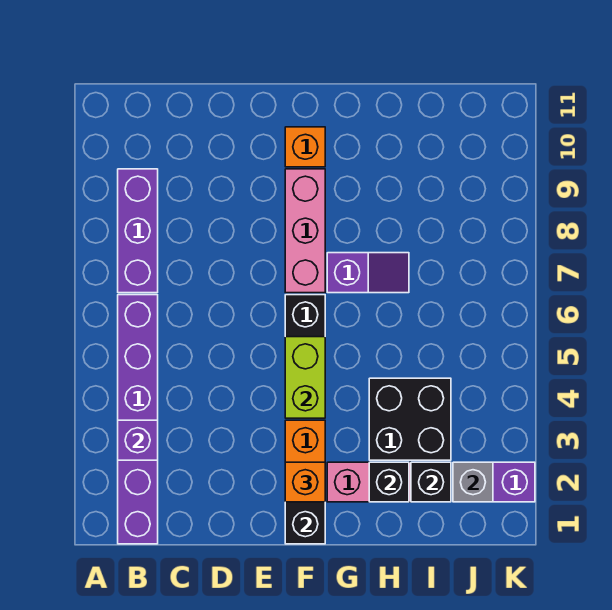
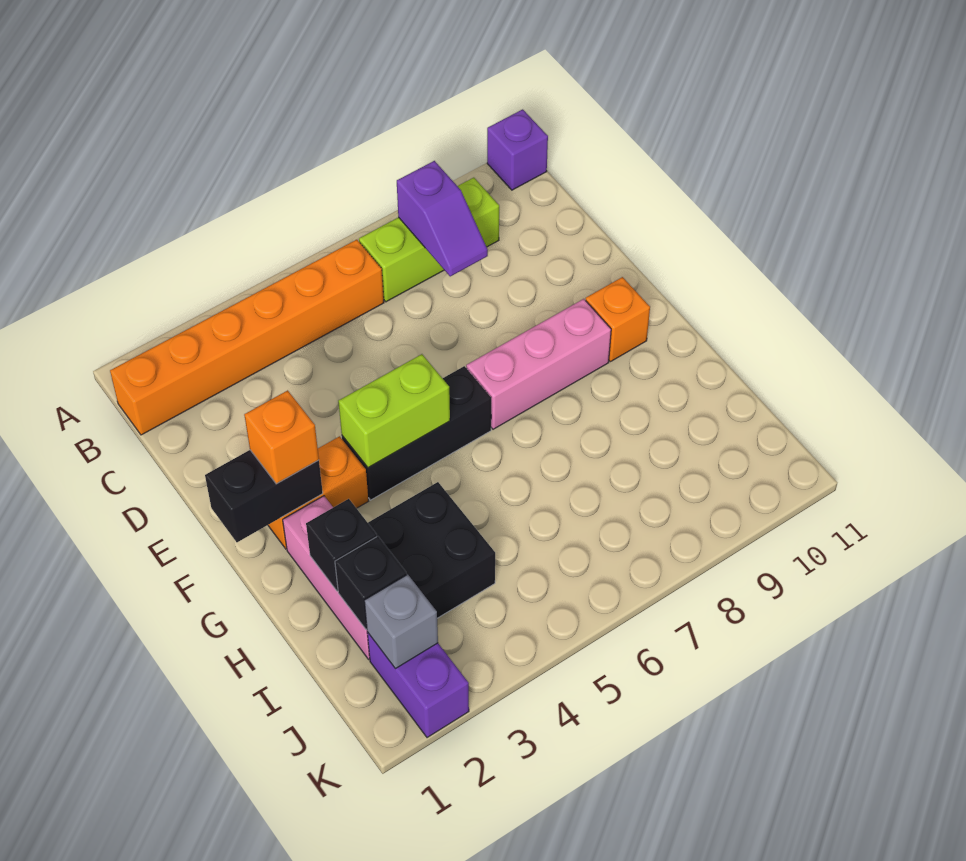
purple 1x6 brick [118,295,158,544] -> orange 1x6 brick [110,240,384,435]
purple 1x1 brick [118,420,158,460] -> purple 1x1 brick moved to [487,109,548,190]
purple 1x3 brick [118,169,158,293] -> lime 1x3 brick [359,178,499,302]
purple 1x2 slope [327,253,409,293] -> purple 1x2 slope moved to [397,161,488,276]

